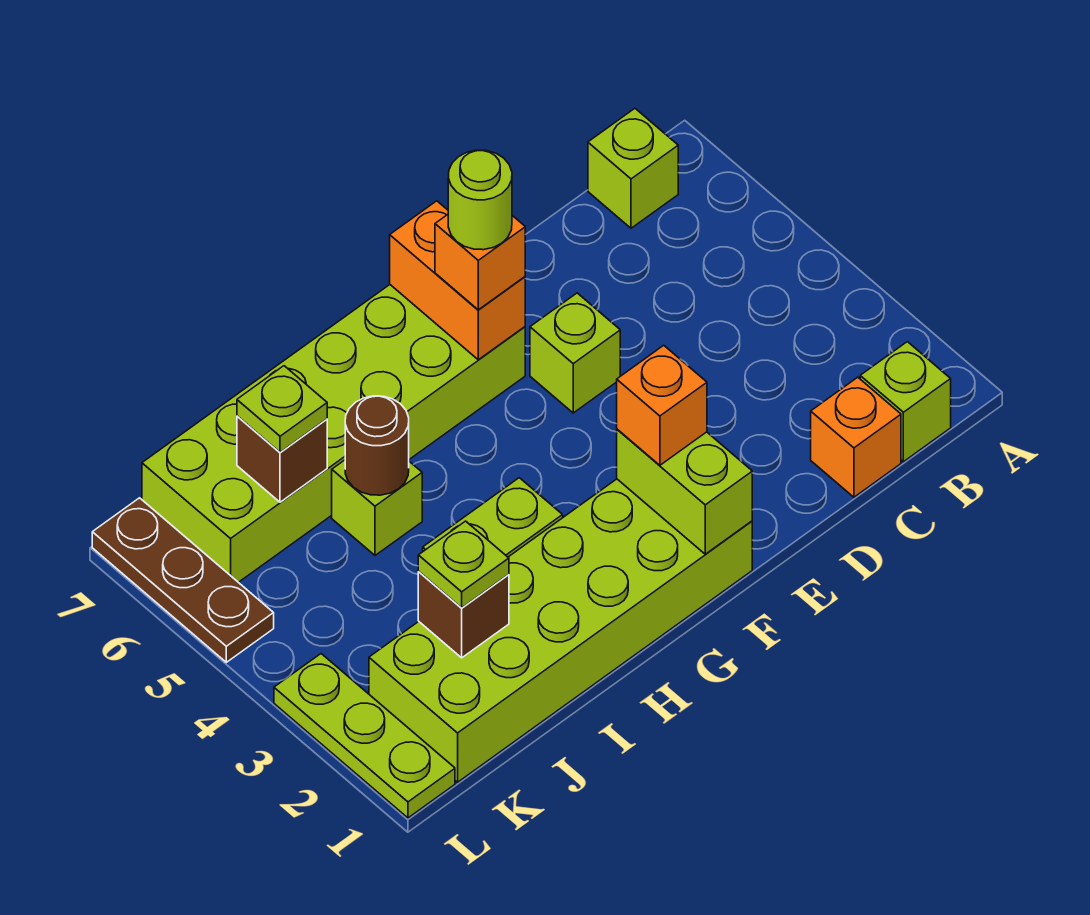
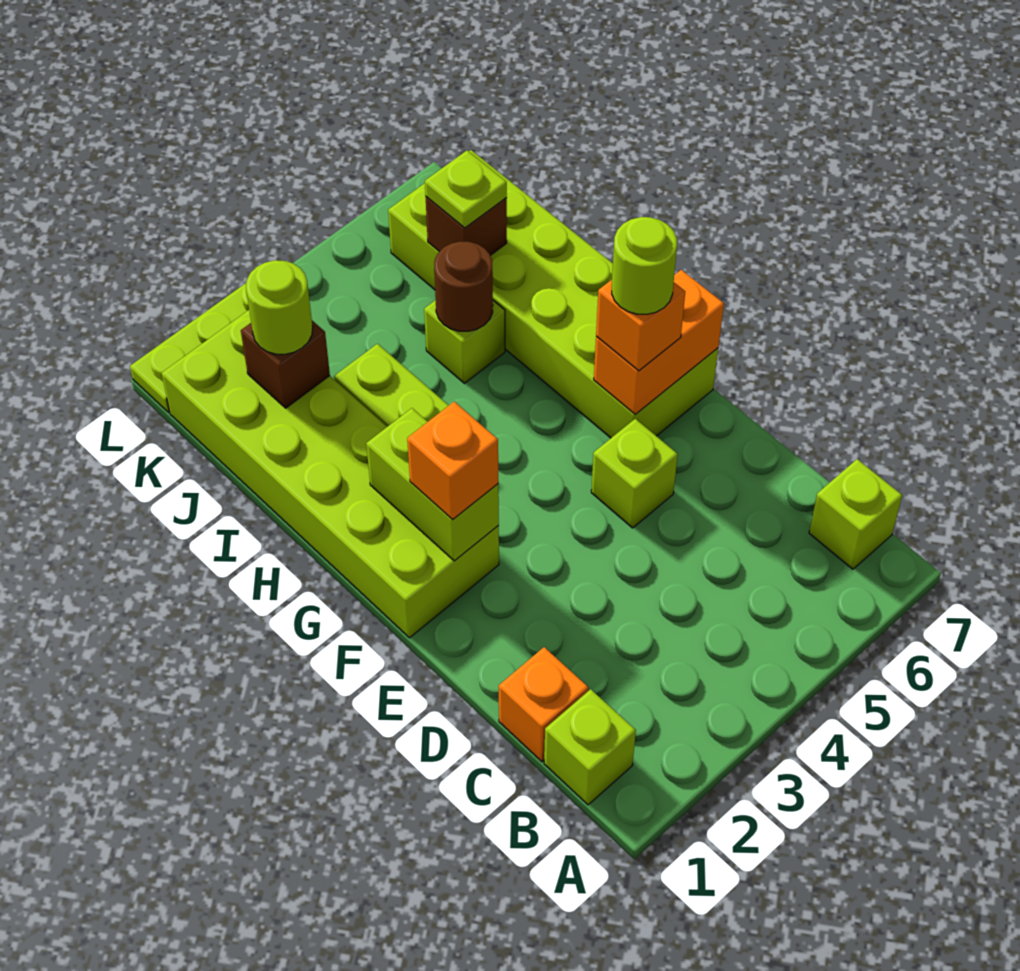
lime 1x2 brick [617,429,752,554] -> lime 1x2 brick turned to [366,408,499,561]
lime 1x1 plate [418,521,509,608] -> lime 1x1 round brick [246,260,313,354]
brown 1x3 plate [92,498,274,662] -> none

